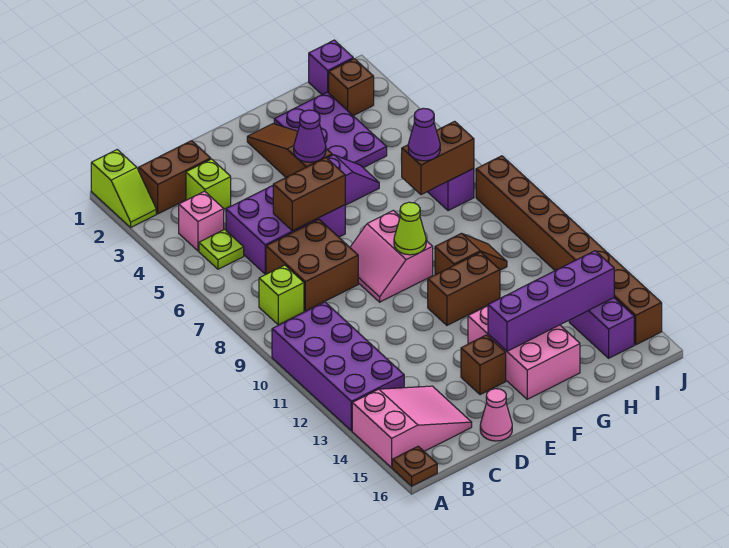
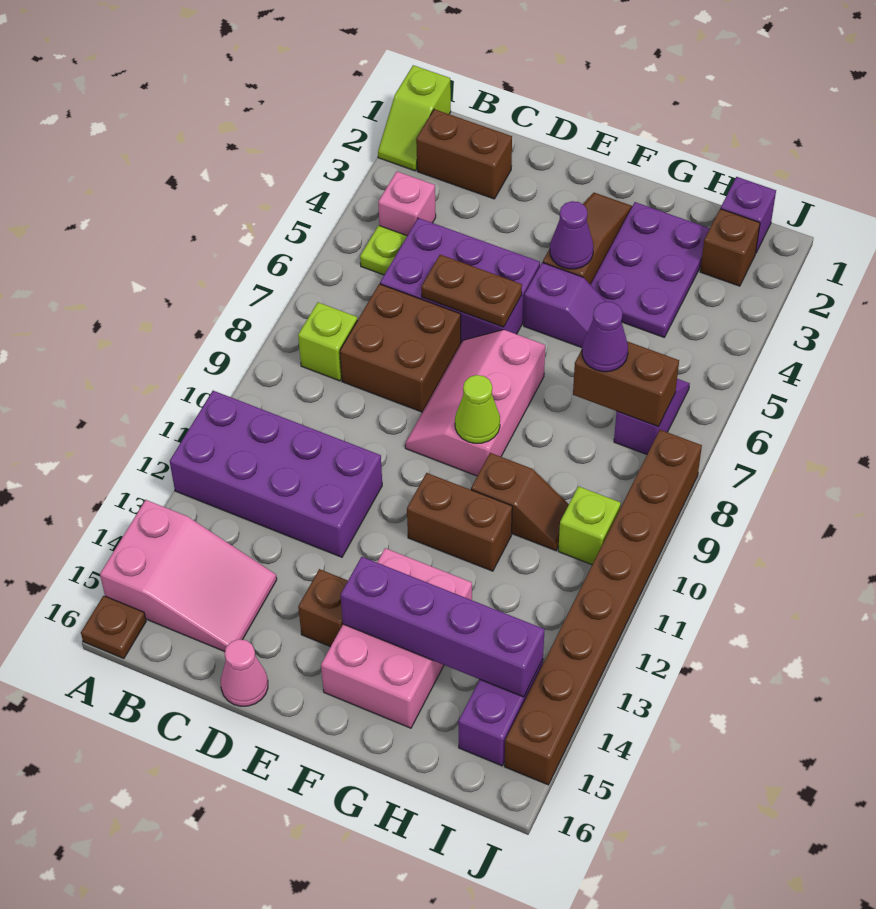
purple 2x4 brick [272,302,404,431] -> purple 2x4 brick turned to [170,391,382,557]
lime 1x1 brick [186,159,231,209] -> lime 1x1 brick moved to [558,486,621,565]
brown 1x2 brick [273,158,345,231] -> brown 1x2 plate [421,255,522,327]
pink 2x2 slope [350,210,433,302] -> pink 2x3 slope [405,330,545,476]

